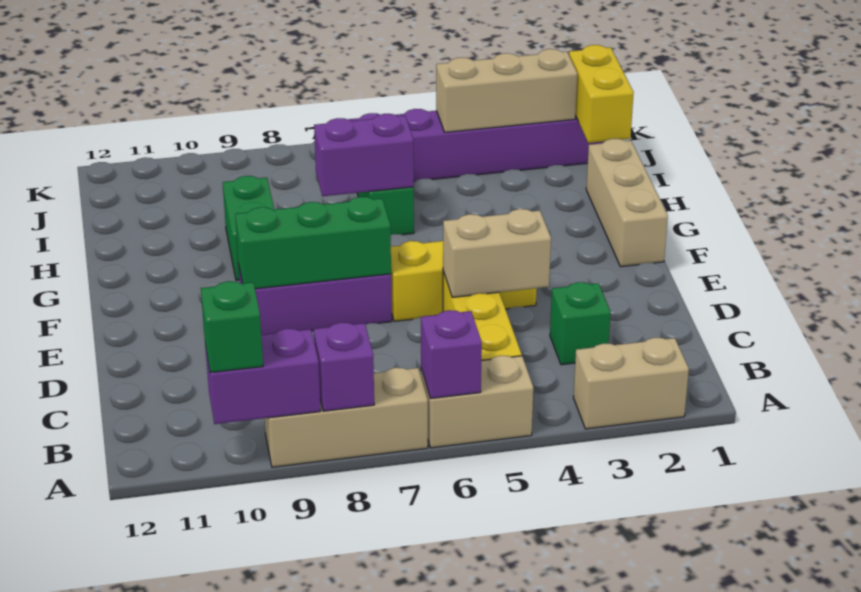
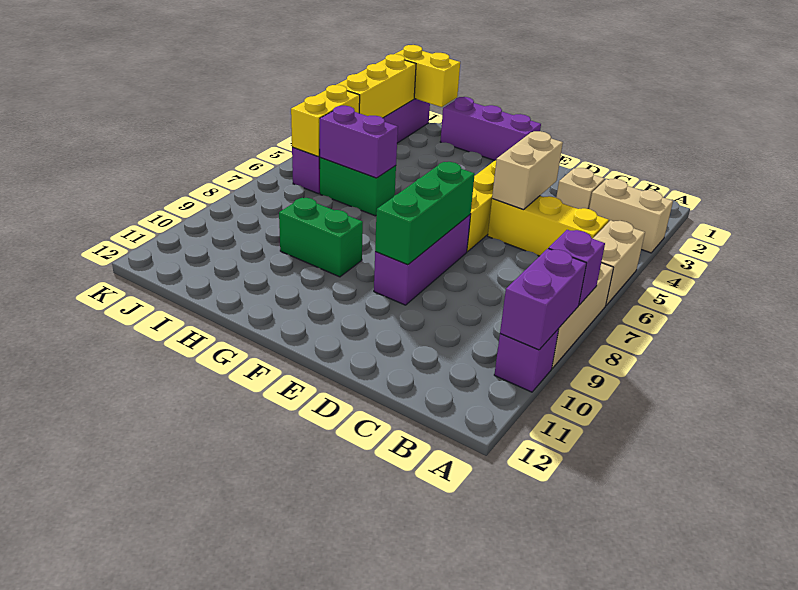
tan 1x2 brick [573,338,689,429] -> tan 1x2 brick turned to [589,179,673,253]
purple 1x1 brick [421,310,482,399] -> purple 1x1 brick moved to [494,329,559,392]
green 1x1 brick [201,281,263,373] -> none
green 1x1 brick [550,282,611,365] -> tan 1x1 brick [556,168,605,209]
tan 1x3 brick [586,139,668,267] -> purple 1x3 brick [440,97,541,161]
purple 1x2 brick [314,114,414,196] -> purple 1x2 brick turned to [320,106,398,178]
tan 1x3 brick [436,49,577,132] -> yellow 1x3 brick [337,54,416,118]
none -> yellow 1x2 brick [291,85,360,157]

